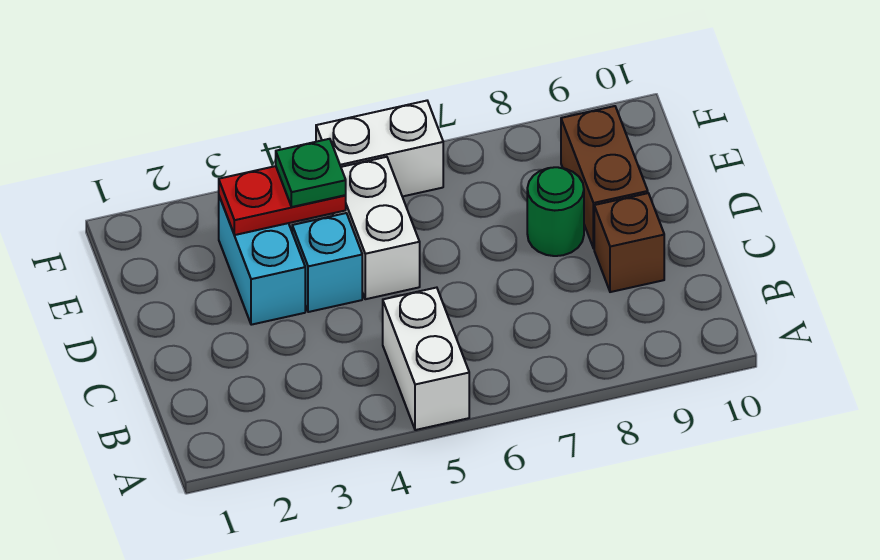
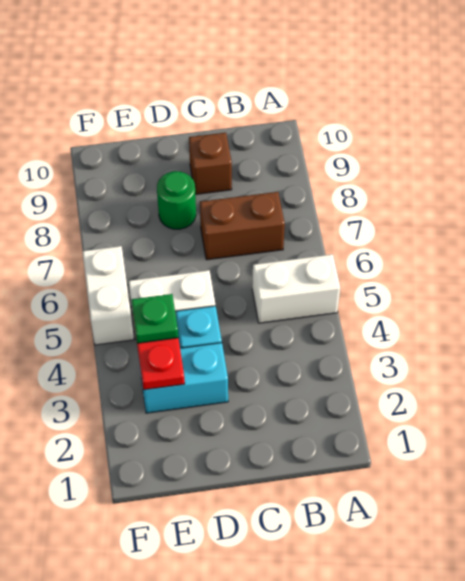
brown 1x2 brick [561,106,648,248] -> brown 1x2 brick moved to [200,192,285,260]

